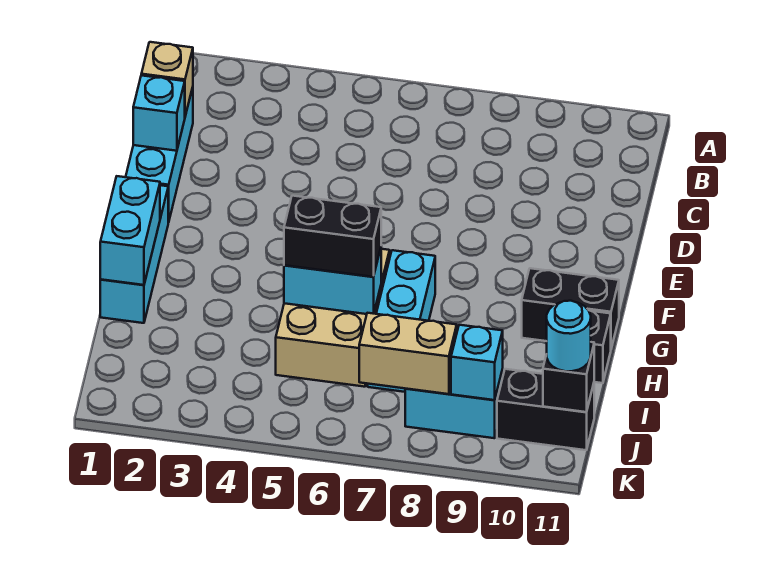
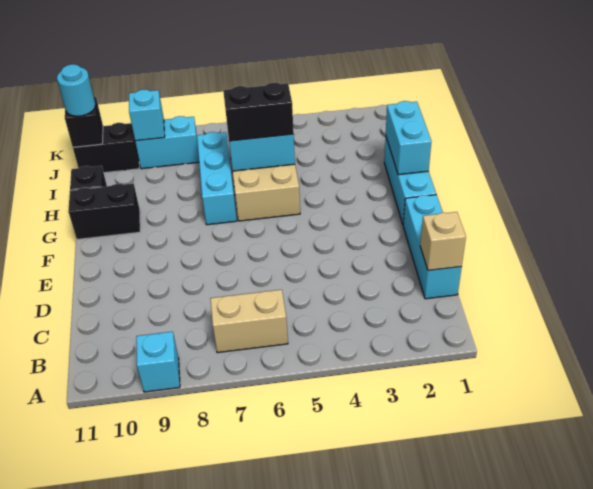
cyan 1x1 brick [133,75,185,151] -> cyan 1x1 brick moved to [136,332,180,392]
tan 1x2 brick [359,313,457,394] -> tan 1x2 brick moved to [210,290,288,353]

